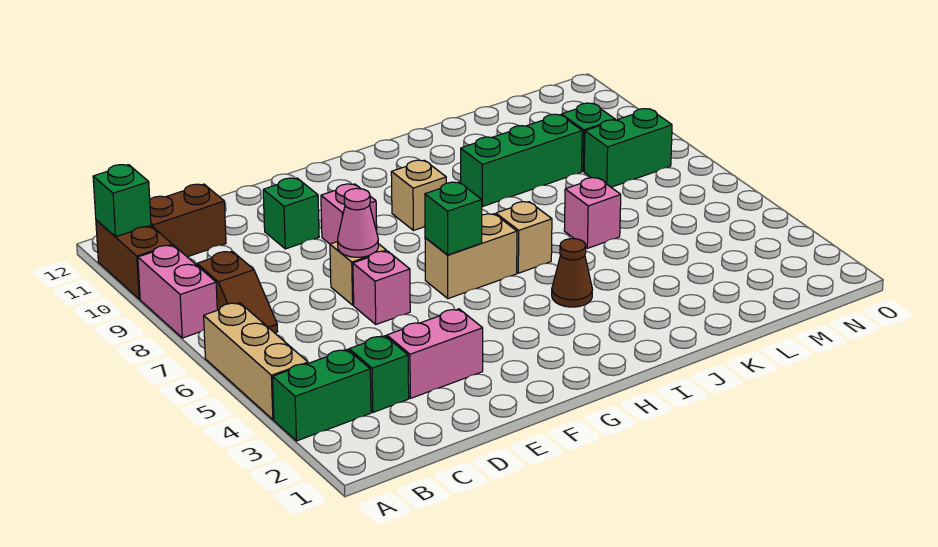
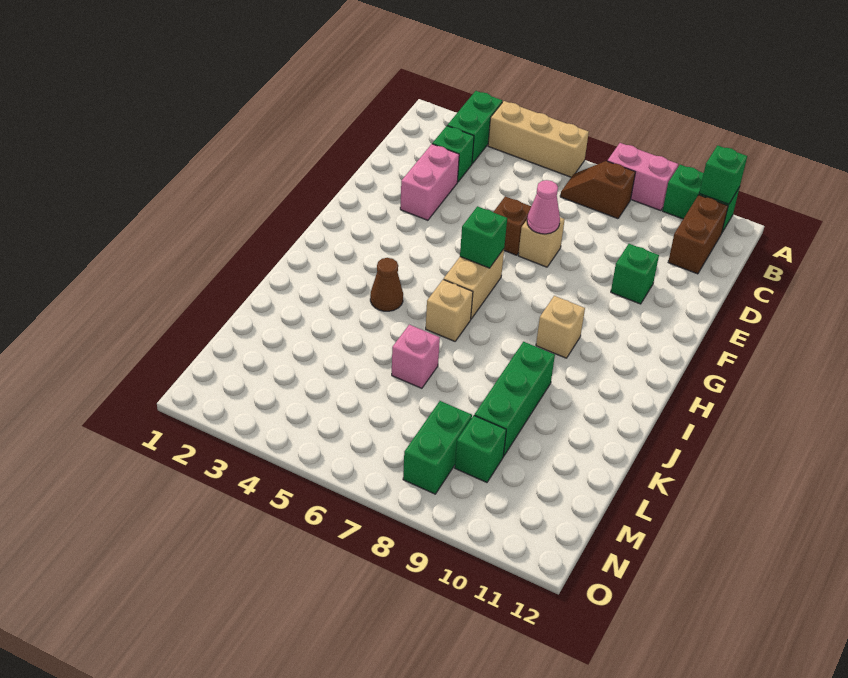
brown 1x2 brick [96,220,172,299] -> green 1x2 brick [663,165,740,232]
pink 1x1 brick [353,251,410,324] -> brown 1x1 brick [494,196,531,255]
pink 1x1 brick [321,184,377,244] -> none

